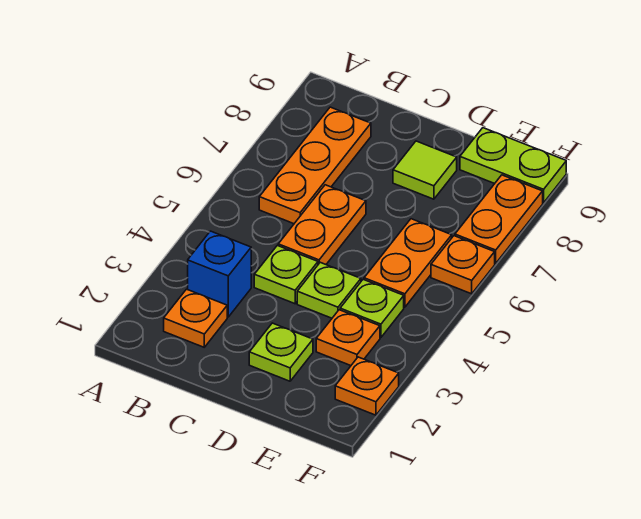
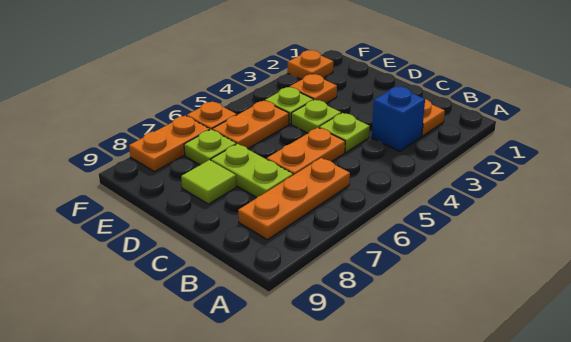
lime 1x1 plate [249,323,313,381] -> lime 1x1 plate moved to [184,130,236,165]
lime 1x2 plate [460,128,566,203] -> lime 1x2 plate moved to [211,144,293,197]

